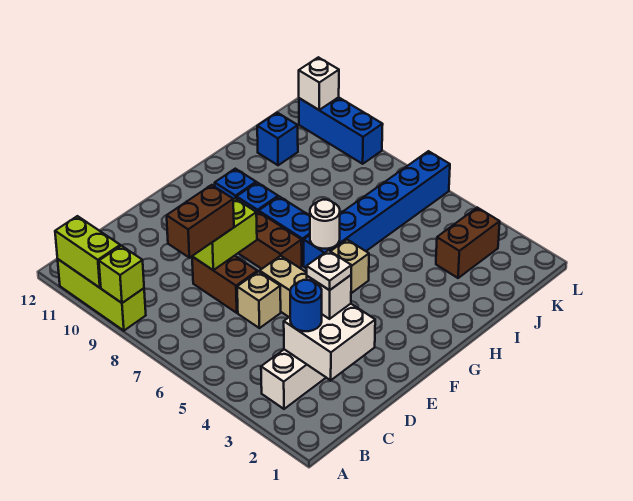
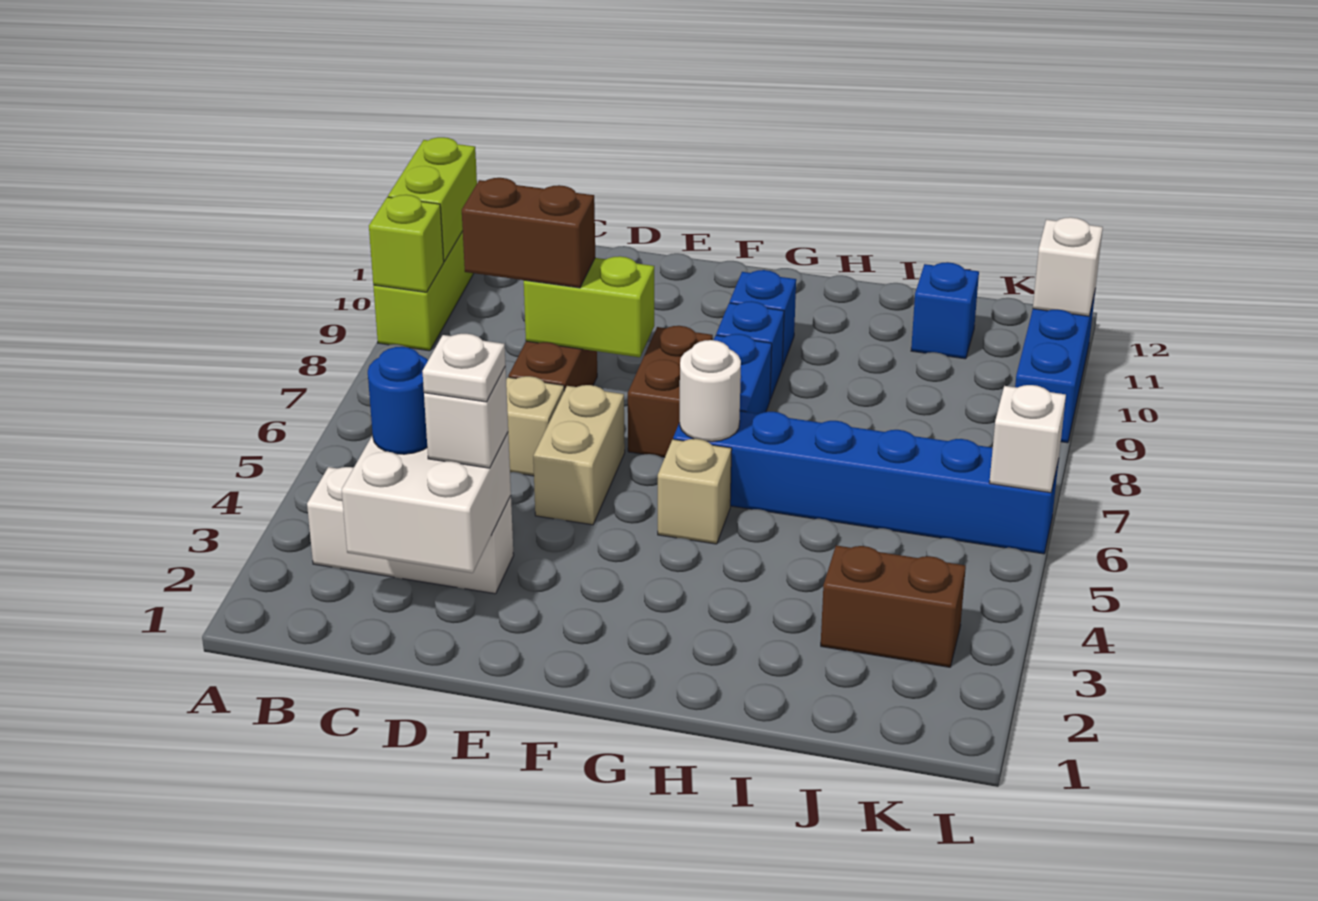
none -> white 1x1 brick [989,385,1066,493]

